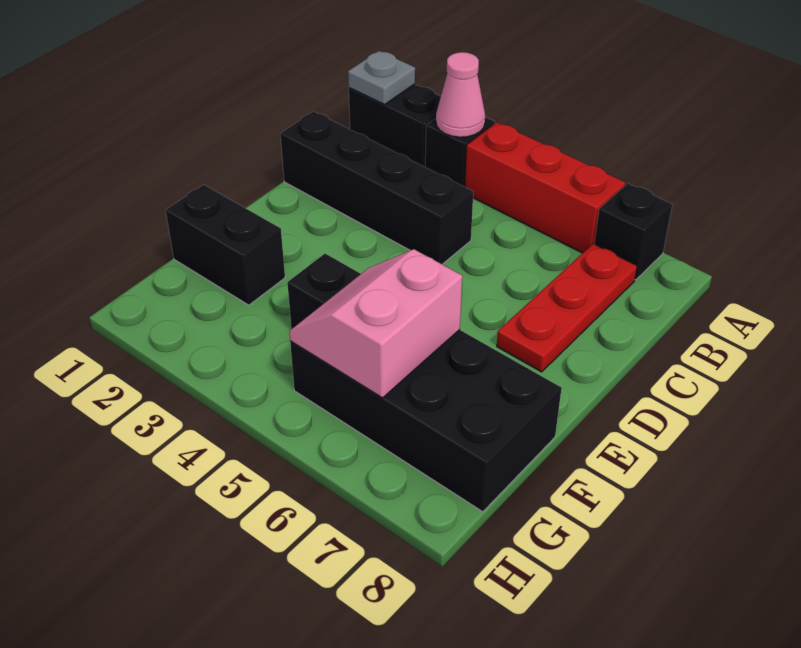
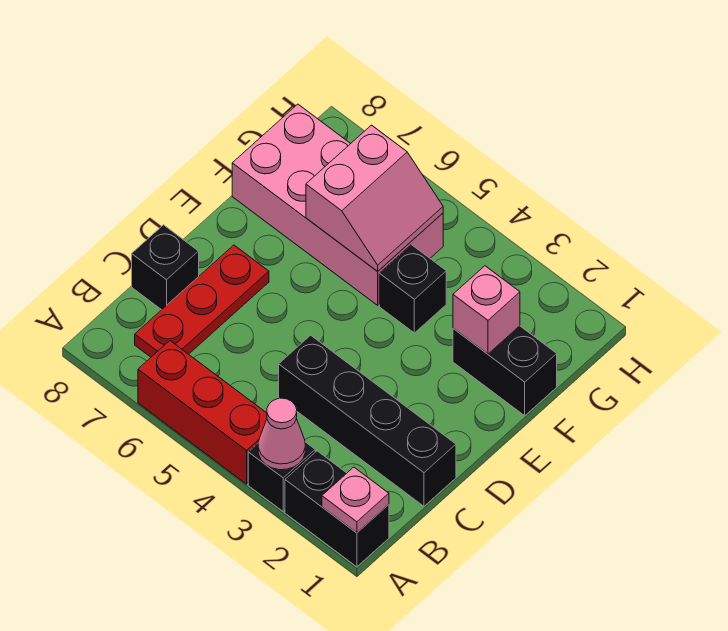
grey 1x1 plate [348,51,415,104] -> pink 1x1 plate [322,467,389,533]
black 1x1 brick [594,183,672,280] -> black 1x1 brick moved to [132,225,199,310]
none -> pink 1x1 brick [453,266,520,354]
black 2x4 brick [290,330,562,512] -> pink 2x4 brick [232,104,443,305]

